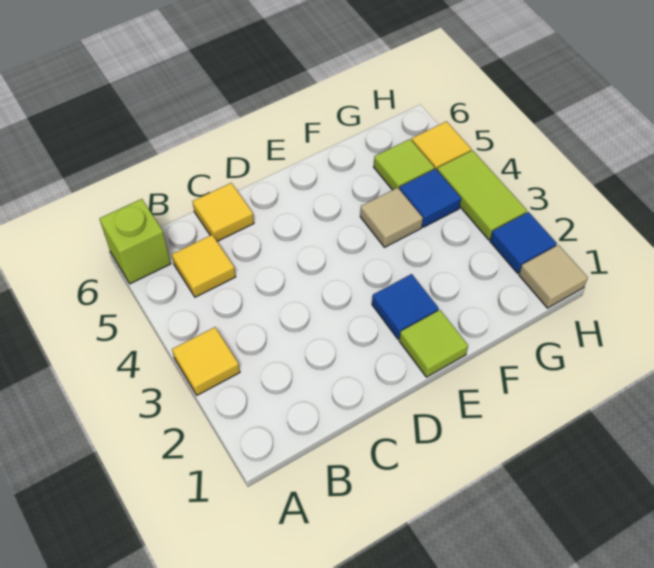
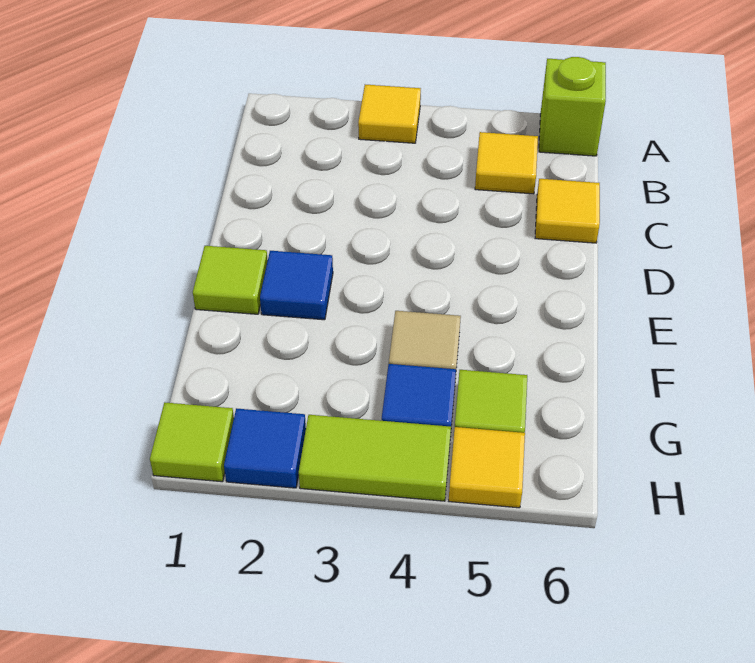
tan 1x1 tile [519,245,588,308] -> lime 1x1 tile [150,402,234,482]

